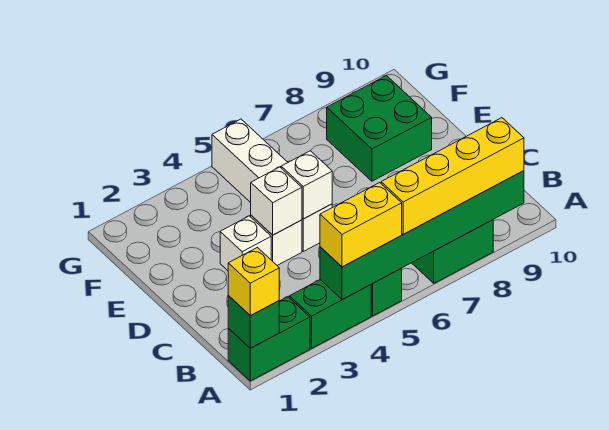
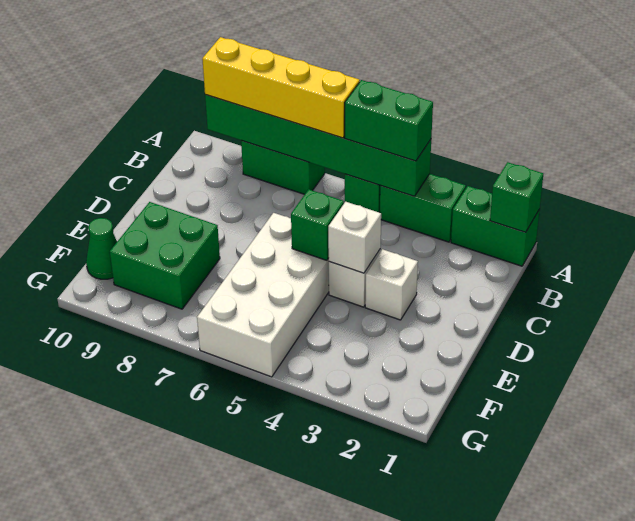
yellow 1x1 brick [228,248,279,316] -> none
yellow 1x2 brick [320,183,402,267] -> green 1x2 brick [345,80,433,161]
white 1x4 brick [212,119,332,251] -> white 2x4 brick [197,213,329,377]
white 1x1 brick [281,151,332,219] -> green 1x1 brick [291,189,344,260]
none -> green 1x1 cone [86,218,117,279]

